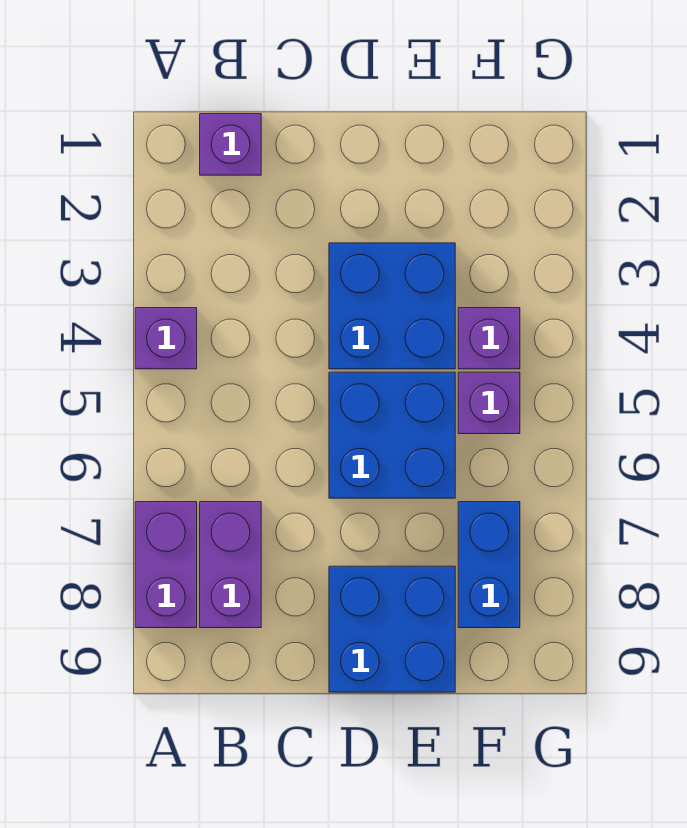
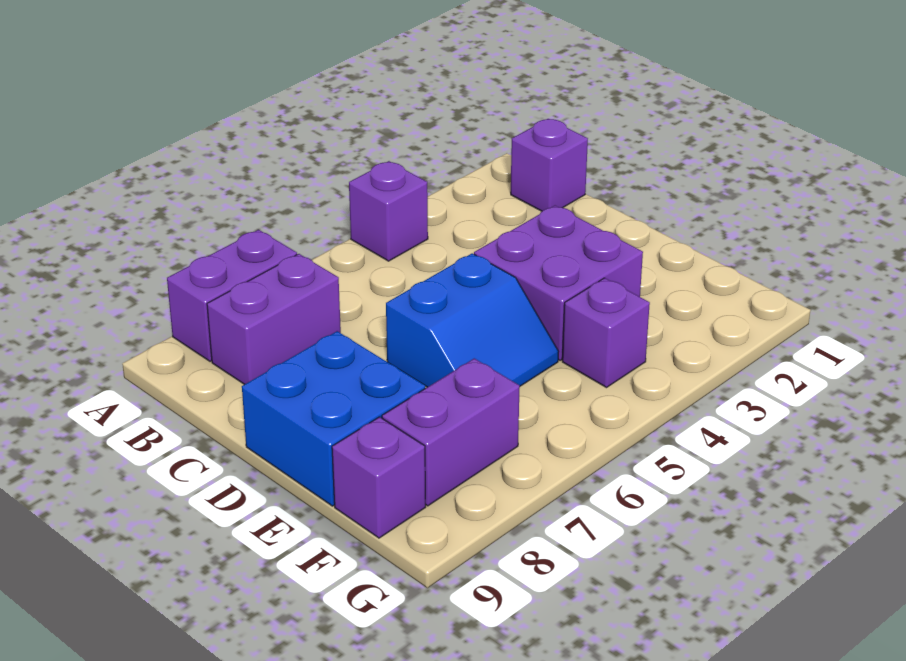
blue 2x2 brick [329,243,455,369] -> purple 2x2 brick [474,206,643,361]
blue 2x2 brick [329,372,455,498] -> blue 2x2 slope [386,253,559,387]
purple 1x1 brick [458,372,520,434] -> purple 1x1 brick moved to [332,417,426,538]
blue 1x2 brick [458,502,520,628] -> purple 1x2 brick [382,358,520,506]

